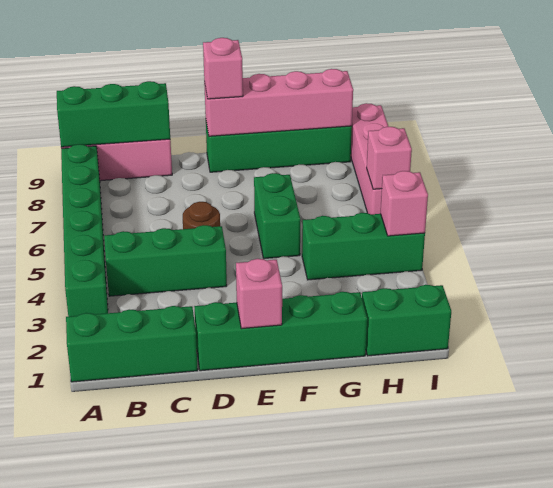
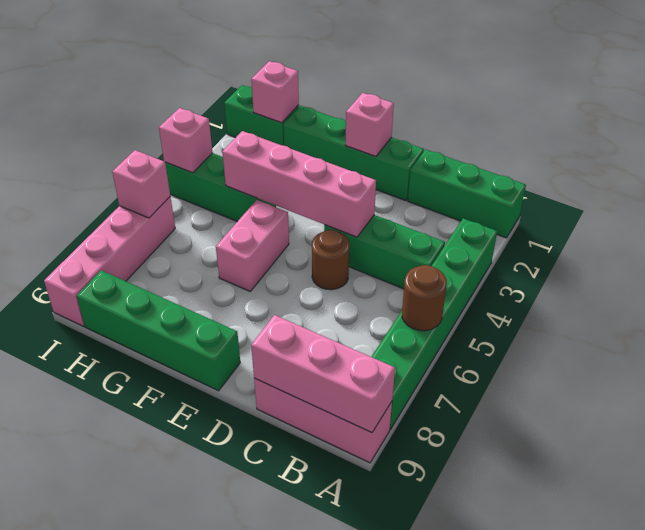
none -> brown 1x1 round brick [402,265,447,331]
green 1x3 brick [57,81,170,147] -> pink 1x3 brick [251,315,395,433]
pink 1x4 brick [204,69,353,136] -> pink 1x4 brick moved to [222,131,376,237]
pink 1x1 brick [203,38,243,99] -> pink 1x1 brick moved to [251,61,299,123]
green 1x2 brick [254,173,300,259] -> pink 1x2 brick [216,200,289,291]

